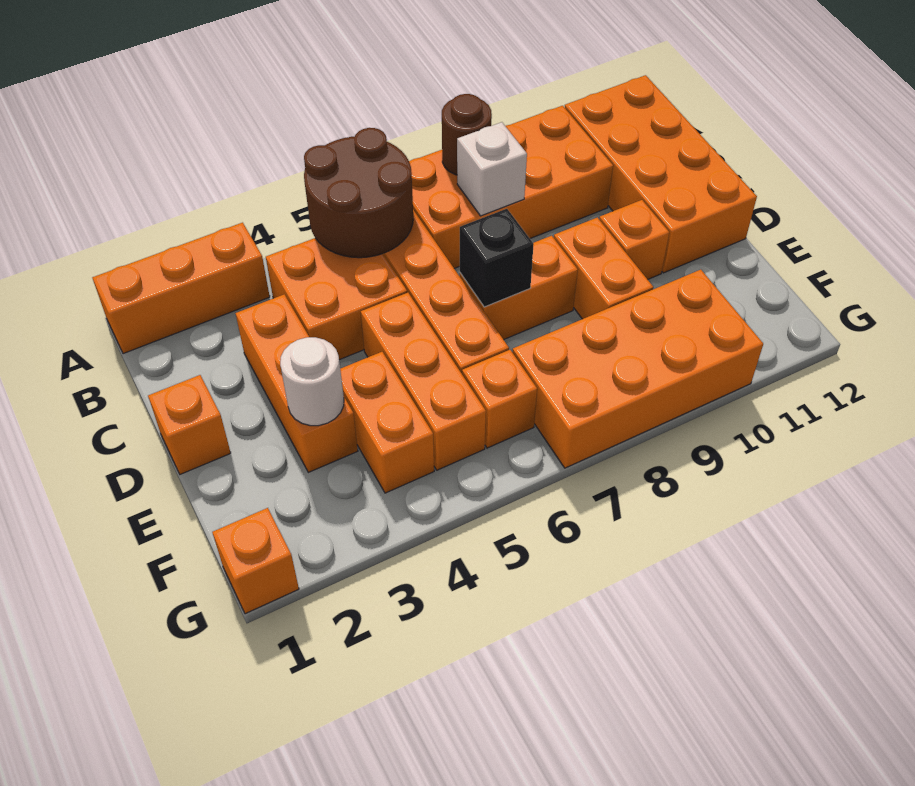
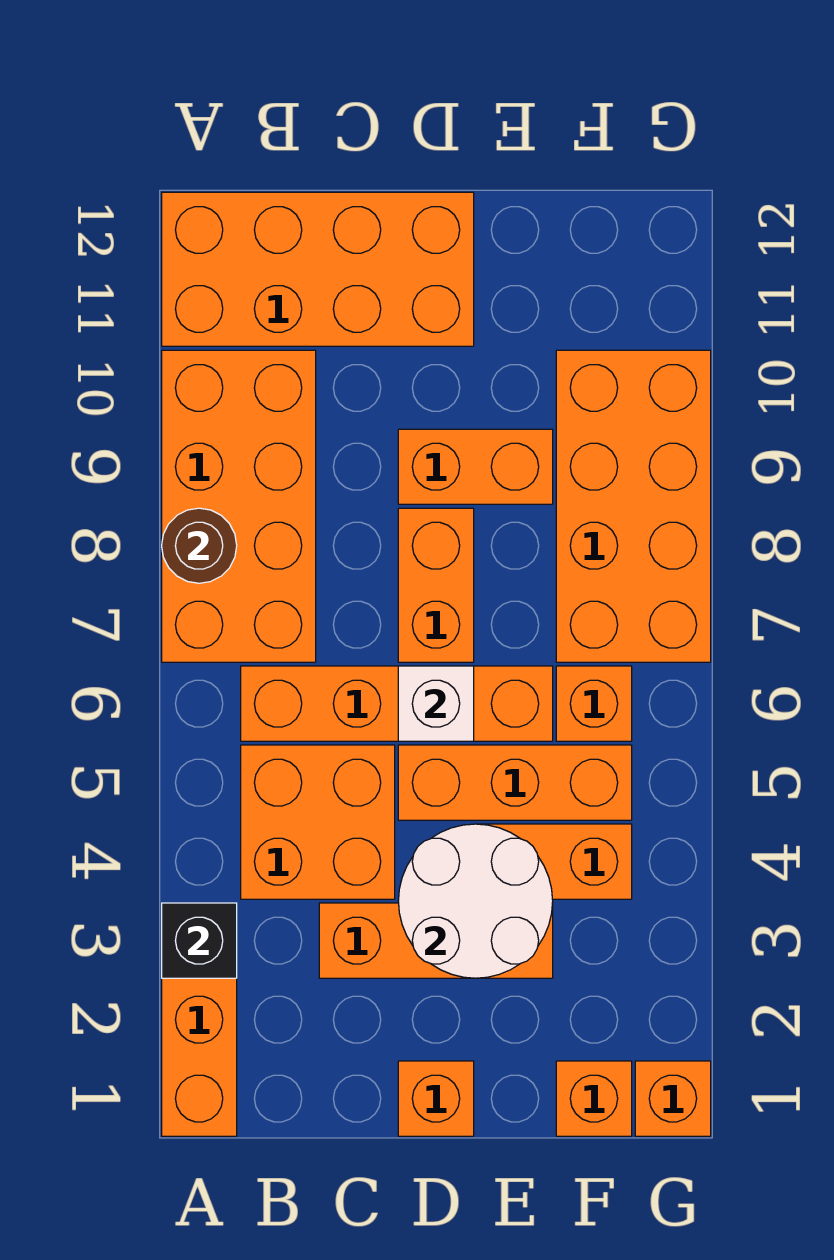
brown 2x2 round brick [304,128,413,258] -> none
white 1x1 brick [457,122,527,216] -> white 1x1 brick moved to [398,666,474,741]
black 1x1 brick [460,209,534,307] -> black 1x1 brick moved to [162,903,237,978]
orange 1x1 brick [599,200,669,279] -> orange 1x1 brick moved to [556,1061,632,1136]
white 1x1 round brick [280,337,344,426] -> white 2x2 round brick [398,824,553,978]

